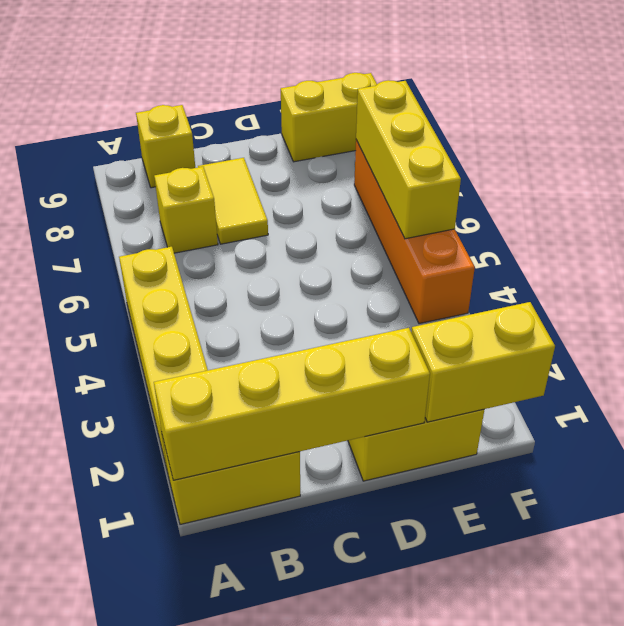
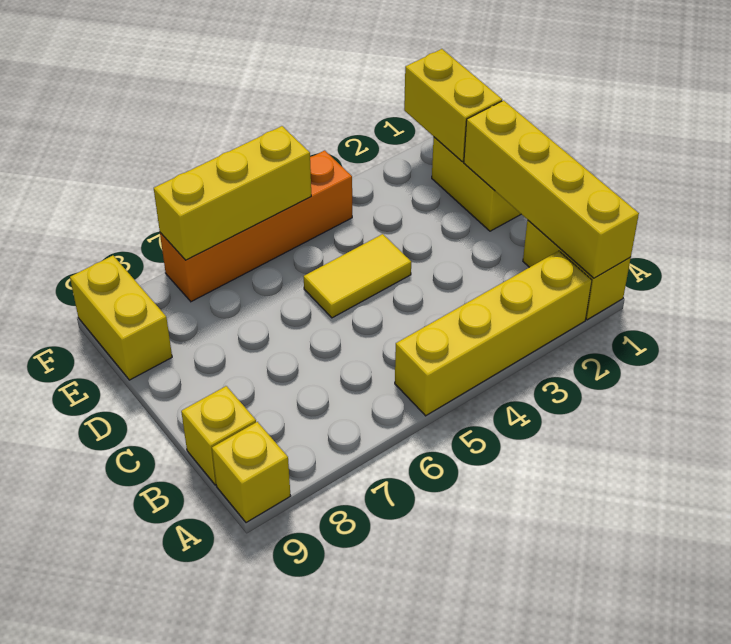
yellow 1x1 brick [154,167,218,253] -> yellow 1x1 brick moved to [212,422,290,523]
yellow 1x2 tile [198,158,268,244] -> yellow 1x2 tile moved to [304,234,411,318]

